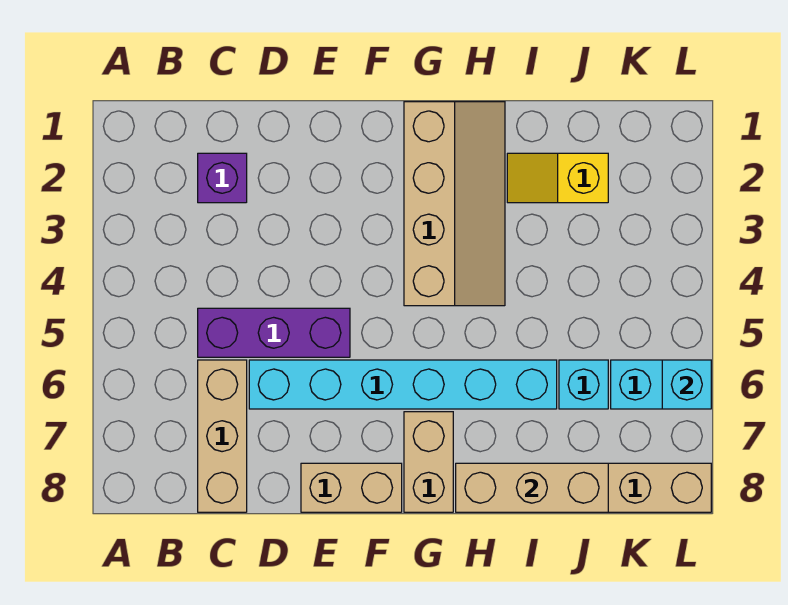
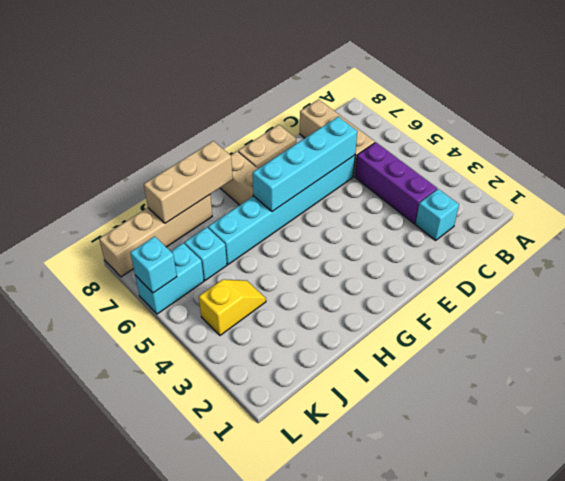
purple 1x1 brick [198,153,247,203] -> cyan 1x1 brick [415,189,459,240]
purple 1x3 brick [198,308,350,357] -> purple 1x3 brick turned to [355,142,437,224]
none -> cyan 1x4 brick [253,117,357,211]
tan 2x4 slope [404,102,505,306] -> none
yellow 1x2 slope [507,153,608,203] -> yellow 1x2 slope moved to [199,279,266,335]

